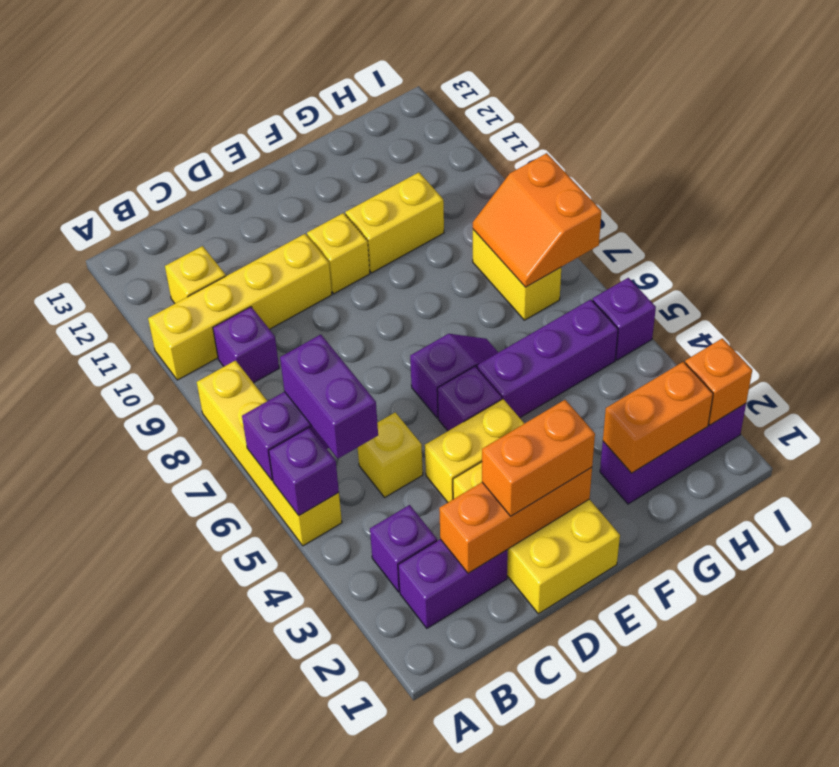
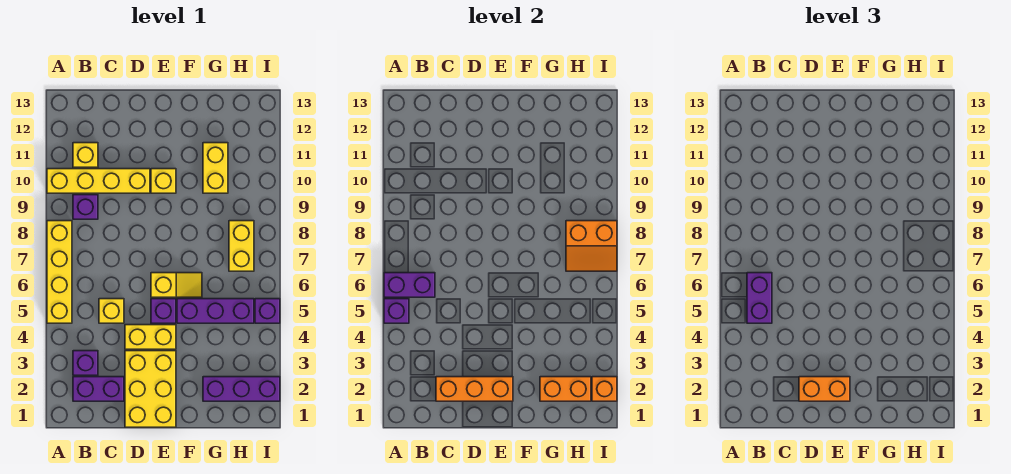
purple 1x2 slope [410,334,498,418] -> yellow 1x2 slope [151,273,202,297]
yellow 1x2 brick [345,172,444,273] -> yellow 1x2 brick turned to [203,143,228,193]
orange 2x2 slope [473,153,601,287] -> orange 2x2 slope turned to [566,221,617,271]

